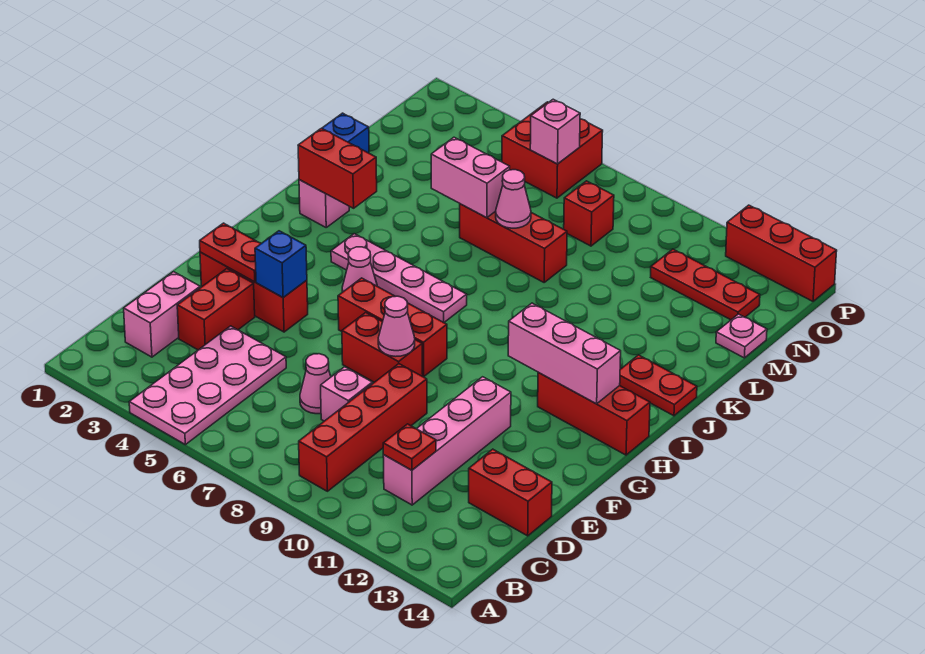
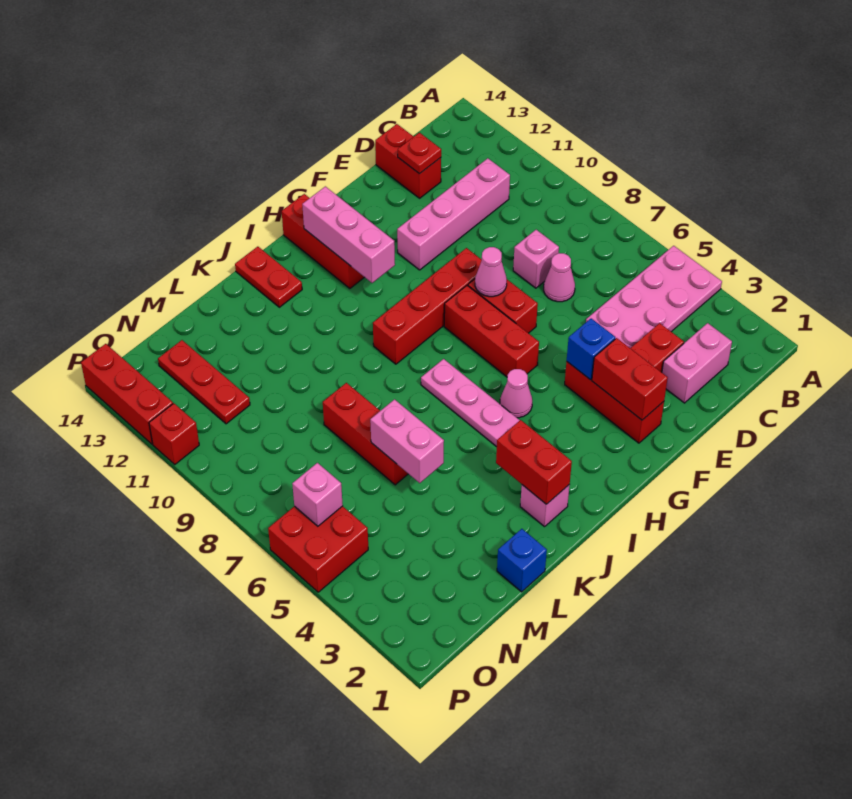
red 1x4 brick [299,364,427,491] -> red 1x4 brick moved to [373,248,482,364]
red 1x1 plate [383,424,436,470] -> red 1x1 plate moved to [398,133,441,174]
red 1x2 plate [200,223,261,282] -> red 1x2 brick [592,338,668,420]
pink 1x1 cone [496,170,531,228] -> none
pink 1x1 plate [716,314,767,358] -> none
red 1x1 brick [564,181,614,246] -> red 1x1 brick moved to [149,403,199,464]

